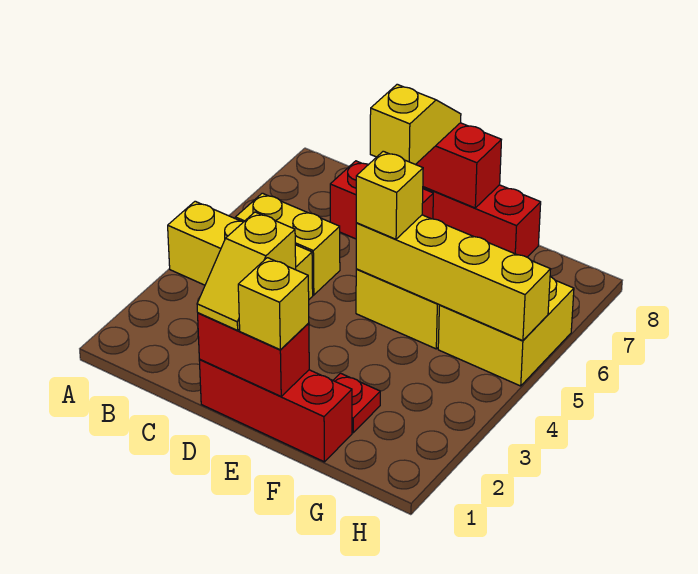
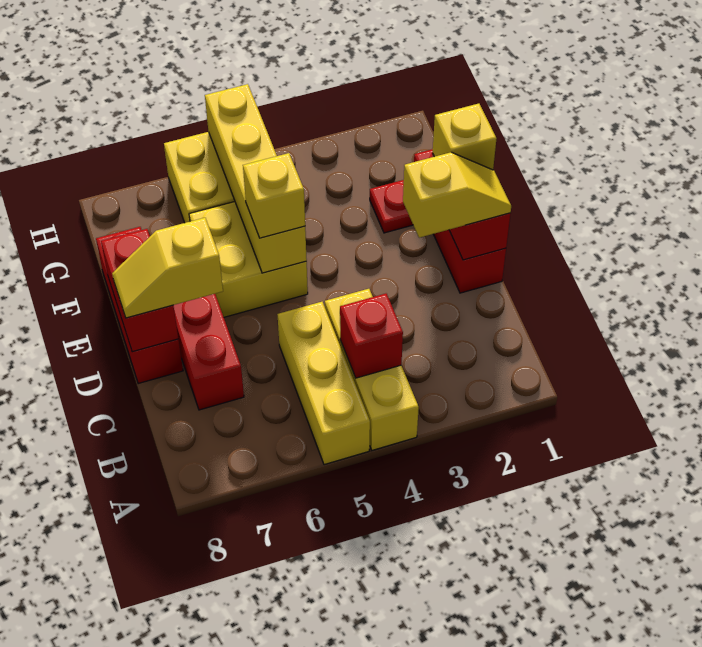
none -> red 1x1 brick [340,294,403,378]
yellow 1x2 brick [235,193,340,295] -> yellow 1x3 brick [278,302,370,465]

